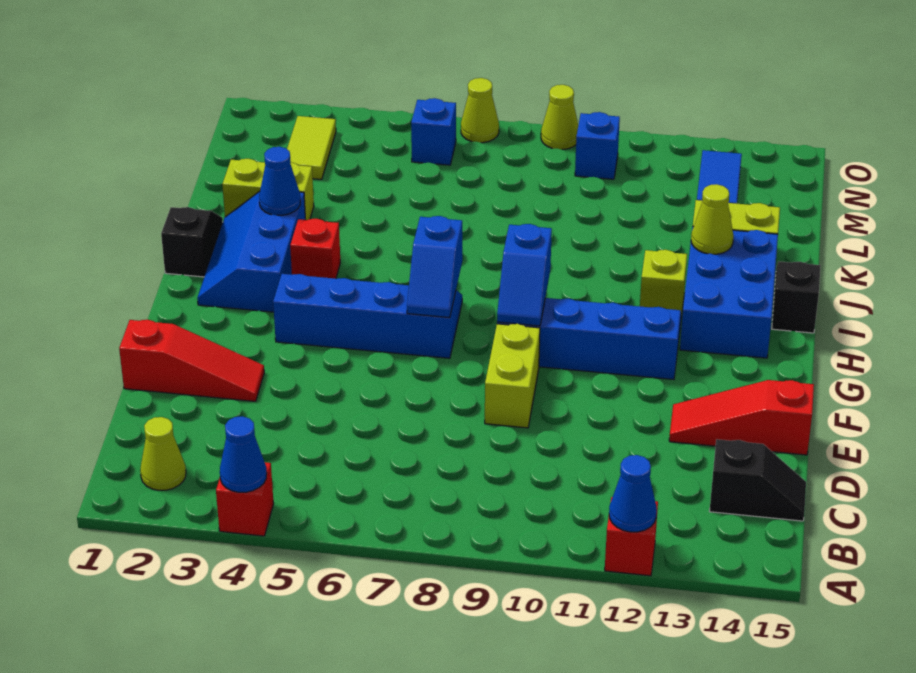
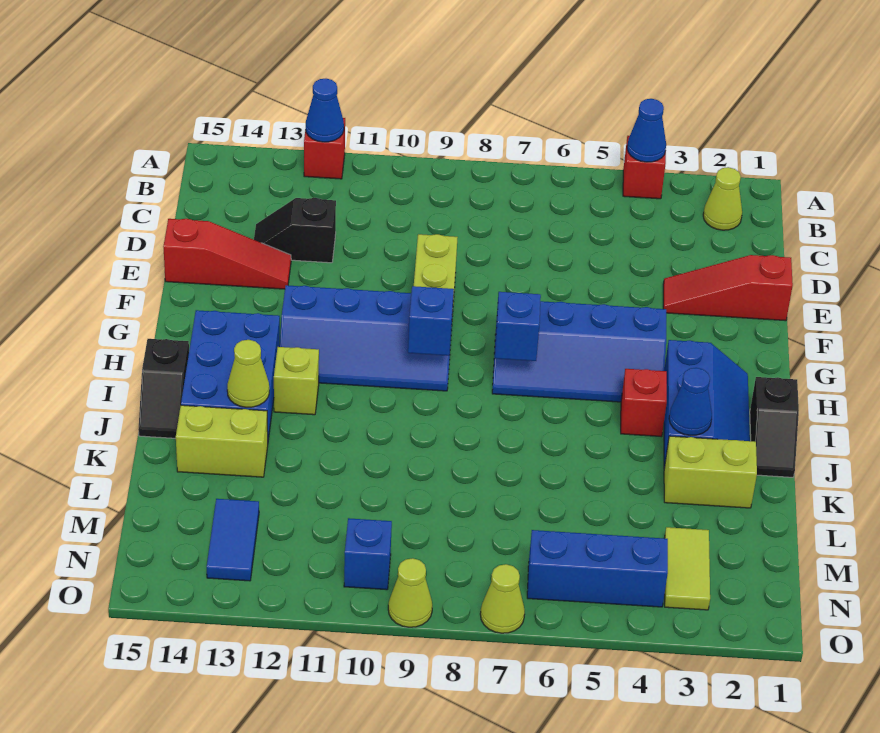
black 1x2 slope [710,439,806,521] -> black 1x2 slope moved to [254,198,336,263]
blue 1x1 brick [411,98,456,165] -> blue 1x3 brick [527,530,668,607]

